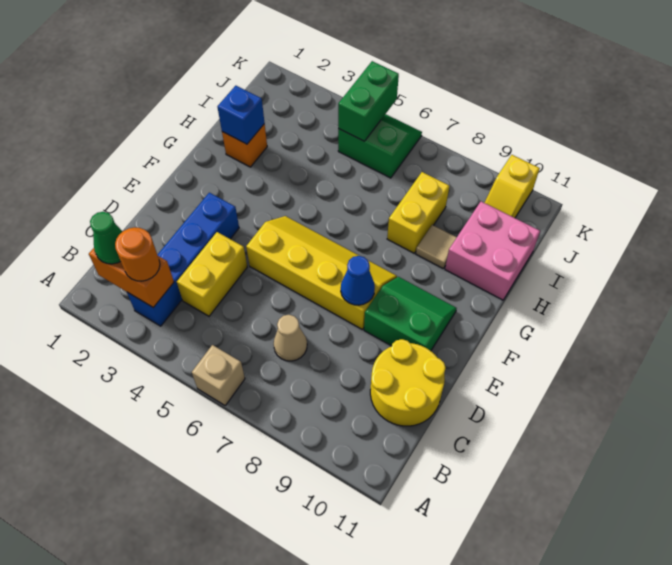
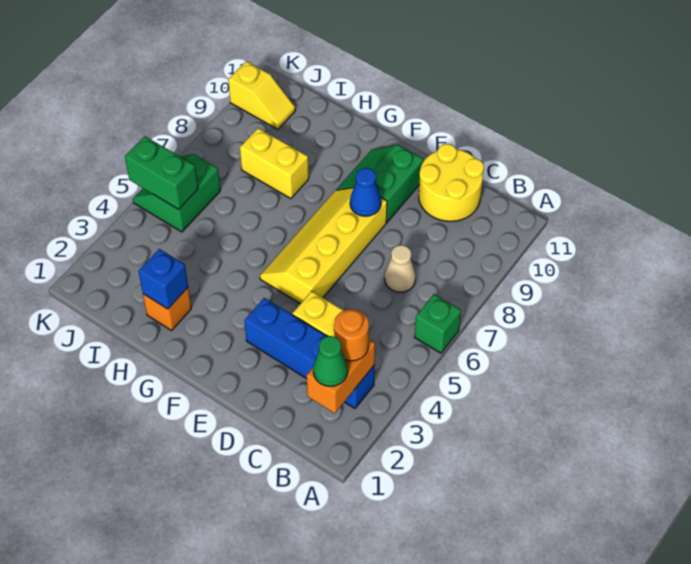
tan 1x1 brick [192,345,245,406] -> green 1x1 brick [414,294,461,353]
tan 1x1 tile [416,225,457,268] -> none
pink 2x2 brick [445,202,540,300] -> none

